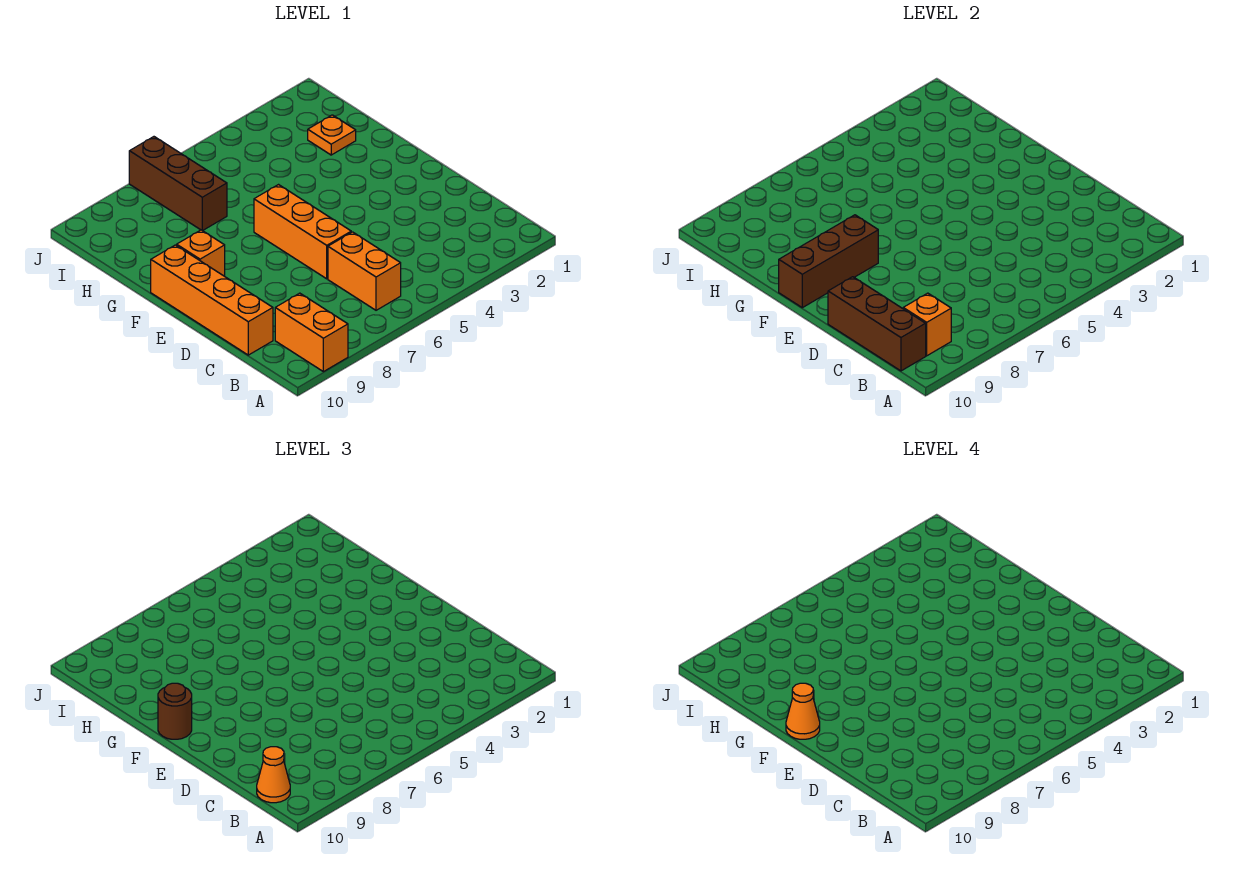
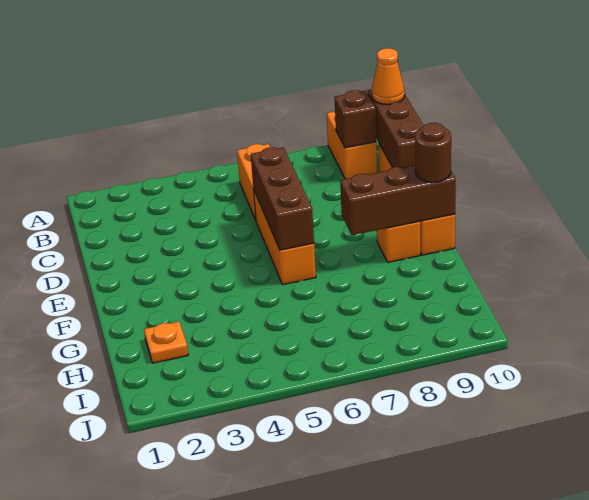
orange 1x1 brick [903,293,951,356] -> brown 1x1 brick [334,90,376,148]
orange 1x1 cone [786,683,820,739] -> none
brown 1x3 brick [129,137,227,231] -> brown 1x3 brick moved to [251,147,314,250]

